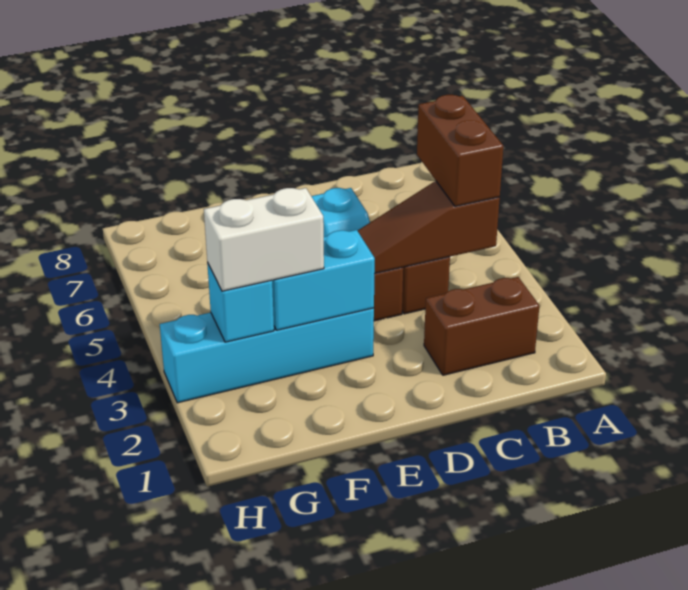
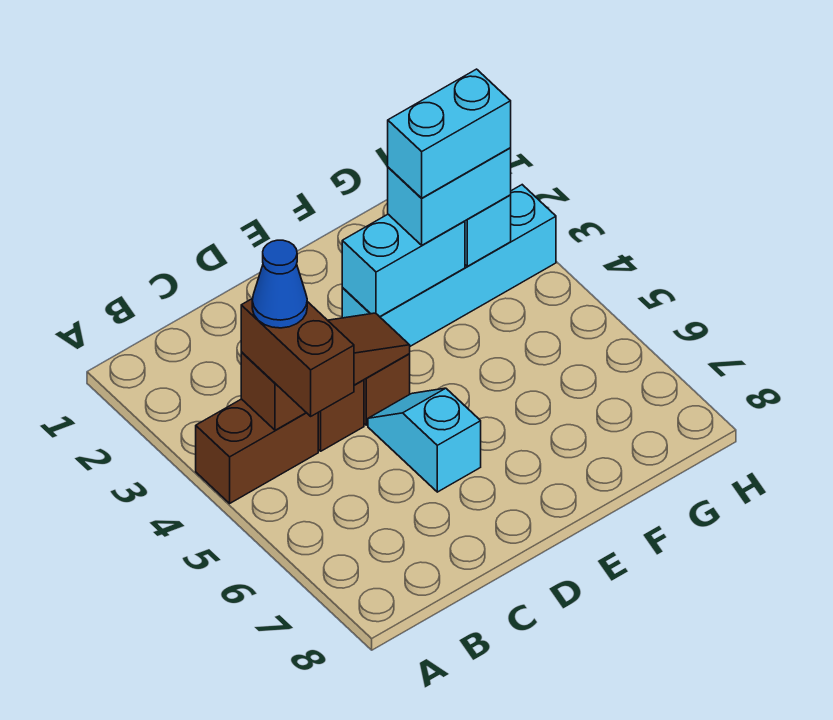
brown 1x2 brick [424,277,539,375] -> brown 1x2 brick moved to [196,399,318,503]
none -> blue 1x1 cone [252,240,307,328]
white 1x2 brick [204,188,324,291] -> cyan 1x2 brick [388,148,511,245]
none -> cyan 1x2 brick [388,69,511,198]

